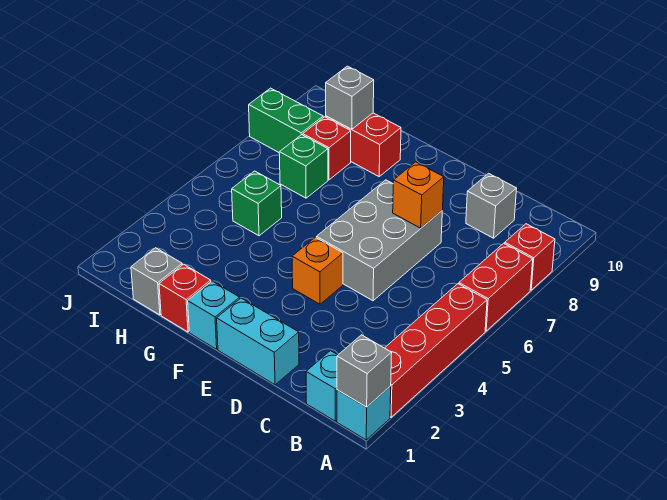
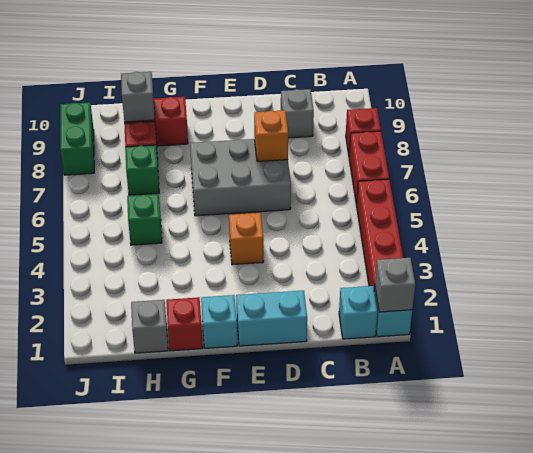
grey 2x3 brick [316,180,442,301] -> grey 2x3 brick turned to [190,139,291,216]
green 1x2 brick [249,88,323,152] -> green 1x2 brick turned to [60,102,94,175]

